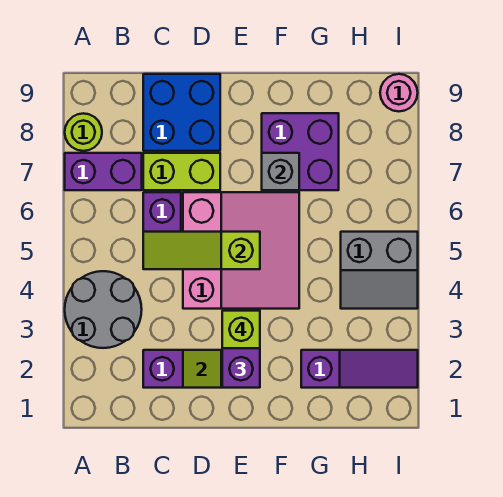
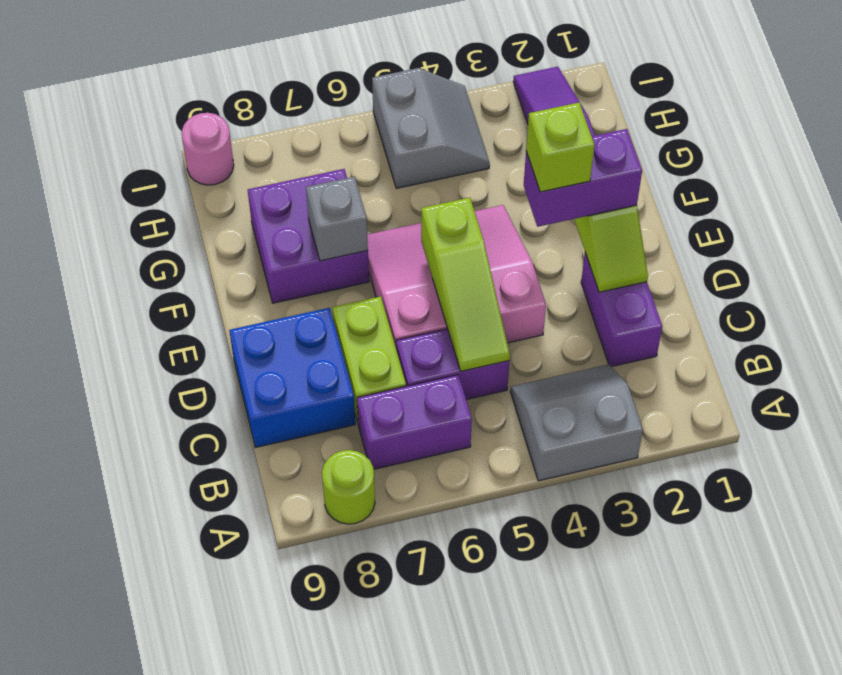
grey 2x2 round brick [65,271,142,348] -> grey 2x2 slope [510,364,643,481]
purple 1x2 brick [65,153,142,190] -> purple 1x2 brick turned to [357,375,472,469]

